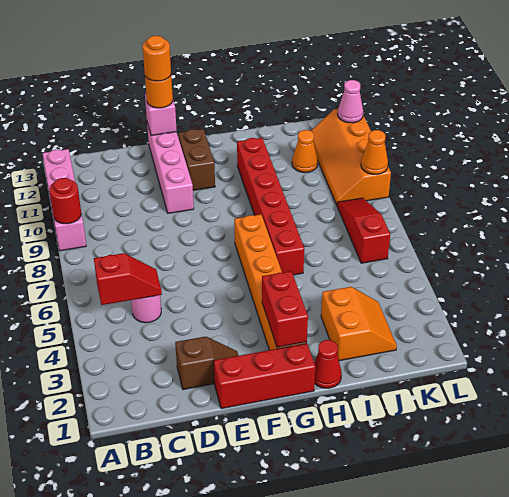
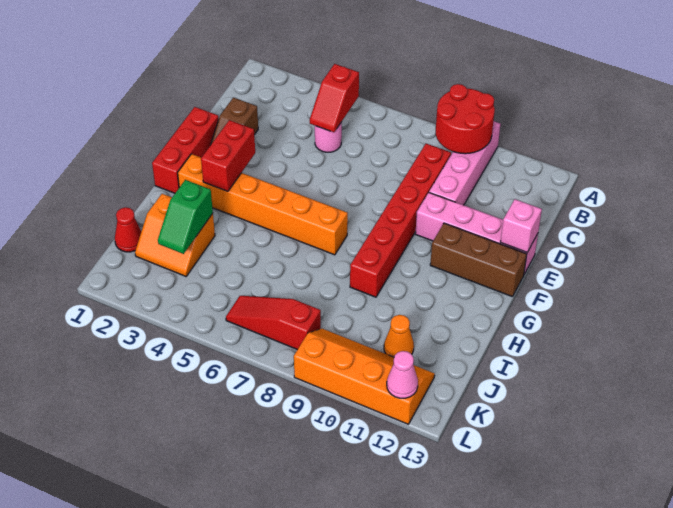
pink 1x4 brick [43,149,86,251] -> pink 1x4 brick turned to [429,121,500,205]
red 1x1 round brick [49,178,81,224] -> red 2x2 round brick [436,84,495,154]
orange 1x1 round brick [145,75,173,108] -> none
orange 1x1 round brick [143,36,171,81] -> none
brown 1x2 brick [178,129,215,190] -> brown 1x3 brick [430,223,527,297]
red 1x2 brick [262,271,308,347] -> red 1x2 brick turned to [201,120,255,191]
red 1x1 cone [314,340,342,388] -> red 1x1 cone moved to [115,207,141,252]
red 1x6 brick [237,138,304,275] -> red 1x6 brick turned to [350,144,451,297]
none -> green 1x2 slope [158,180,213,254]
red 1x3 slope [337,198,390,263] -> red 1x3 slope turned to [226,296,321,350]
orange 1x1 cone [361,130,388,174] -> none

